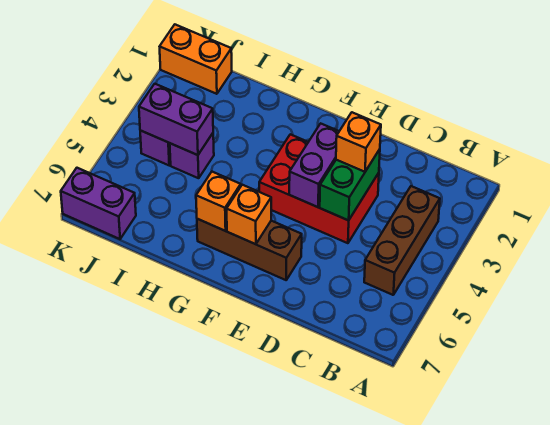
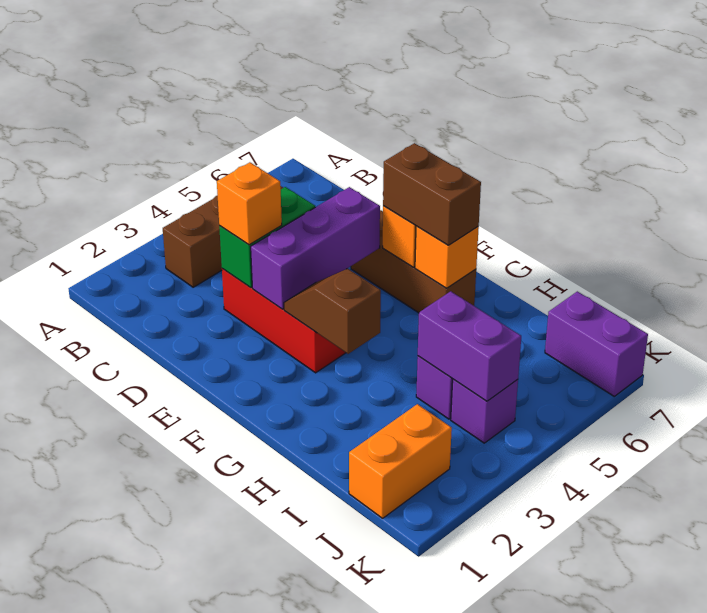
purple 1x2 brick [289,123,339,207] -> purple 1x3 brick [251,187,380,309]
none -> brown 1x2 slope [284,269,381,354]
none -> brown 1x2 brick [383,143,481,245]
orange 1x2 brick [160,25,232,94] -> orange 1x2 brick turned to [349,404,452,518]

